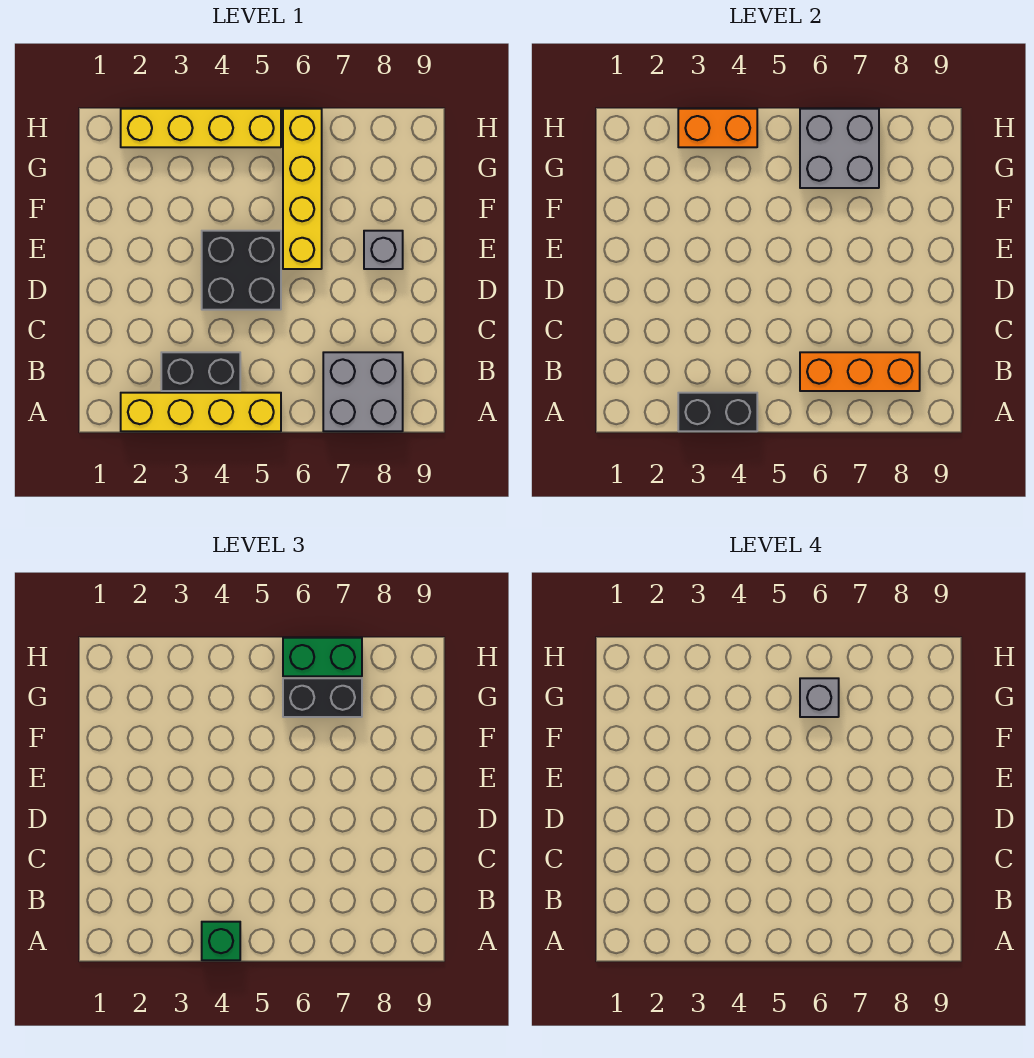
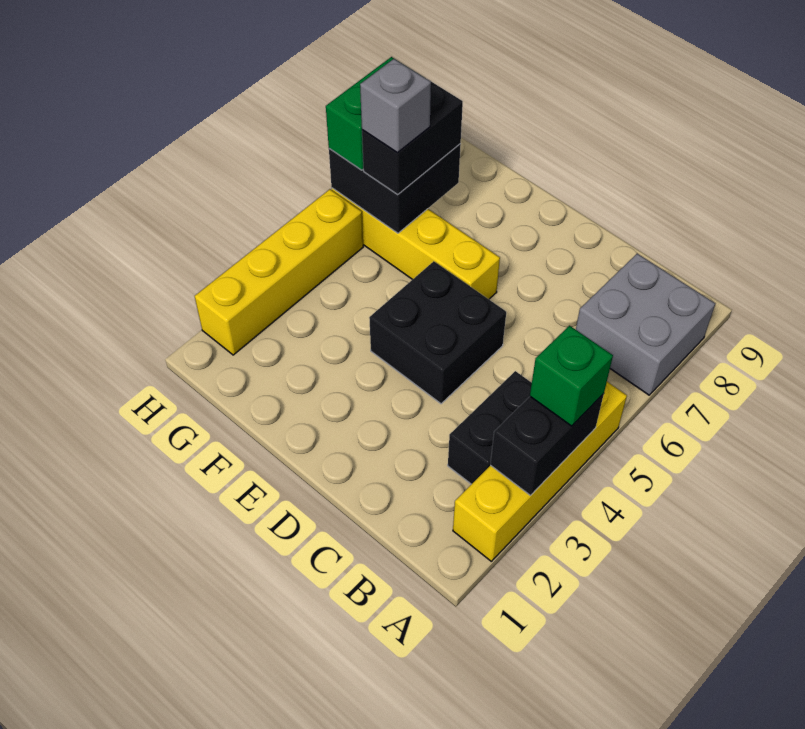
orange 1x3 brick [800,352,920,391] -> none
grey 1x1 brick [364,231,403,269] -> none
grey 2x2 brick [800,109,879,188] -> black 2x2 brick [329,144,461,233]
orange 1x2 brick [678,109,757,147] -> none

